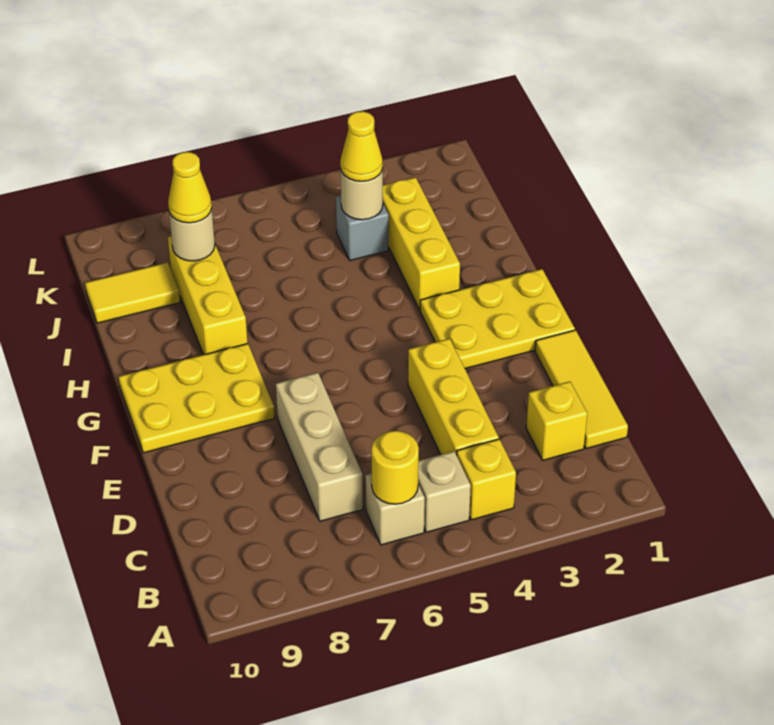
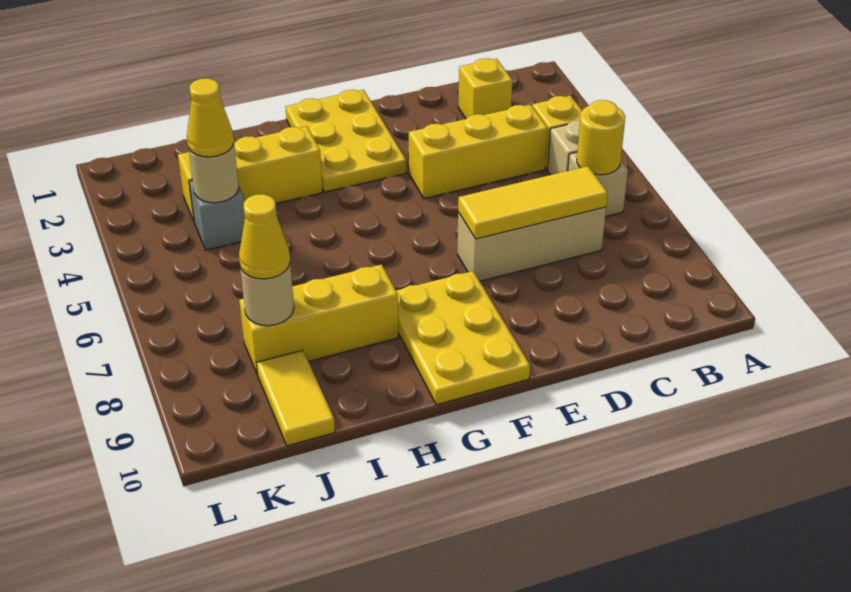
yellow 1x3 tile [535,330,628,449] -> yellow 1x3 tile moved to [458,166,608,239]

